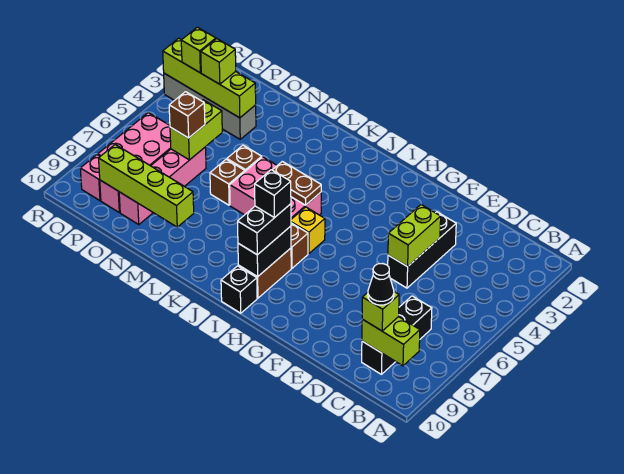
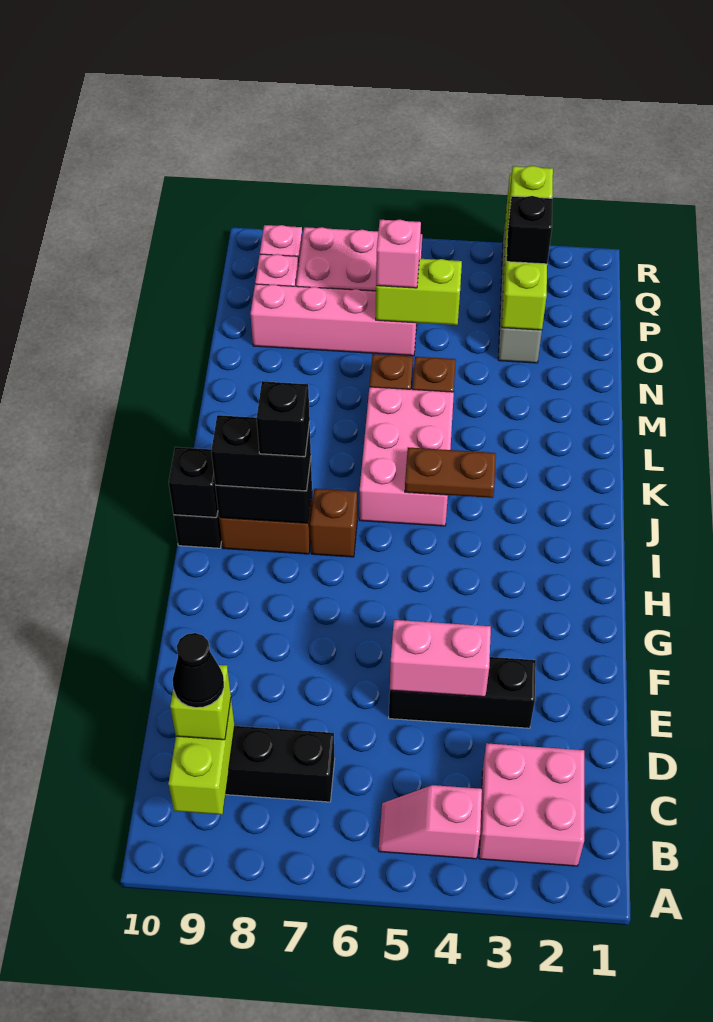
none -> pink 2x2 brick [479,743,584,866]
none -> pink 1x2 slope [379,785,482,859]
lime 1x2 brick [388,205,441,267] -> pink 1x2 brick [390,620,491,697]
yellow 1x1 brick [291,207,325,254] -> none
none -> black 1x1 brick [169,447,218,517]
brown 1x2 plate [273,161,321,205] -> brown 1x2 plate turned to [405,447,496,498]
lime 1x4 brick [99,145,194,227] -> none
brown 1x1 brick [169,92,205,138] -> pink 1x1 brick [376,220,421,288]
lime 1x1 brick [201,39,236,84] -> black 1x1 brick [507,196,552,264]

